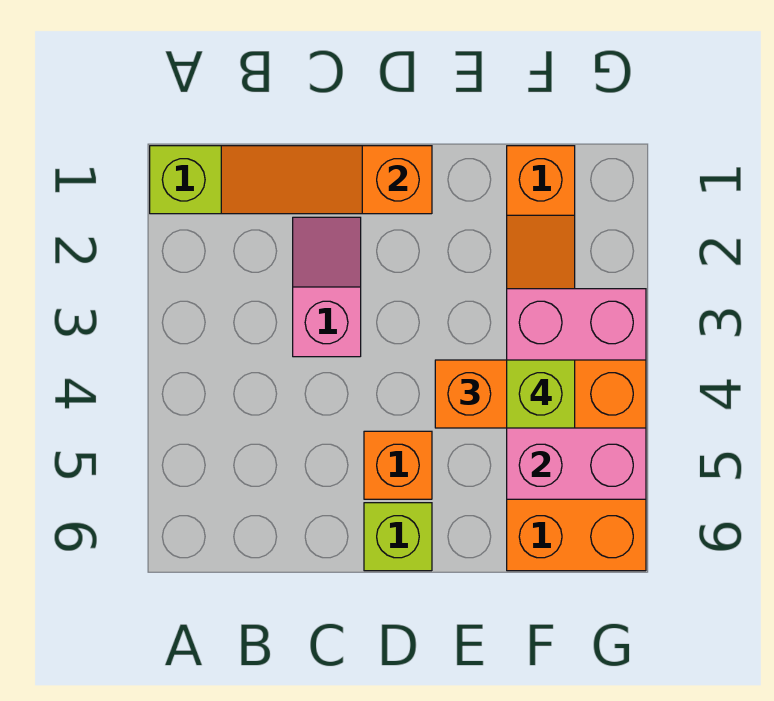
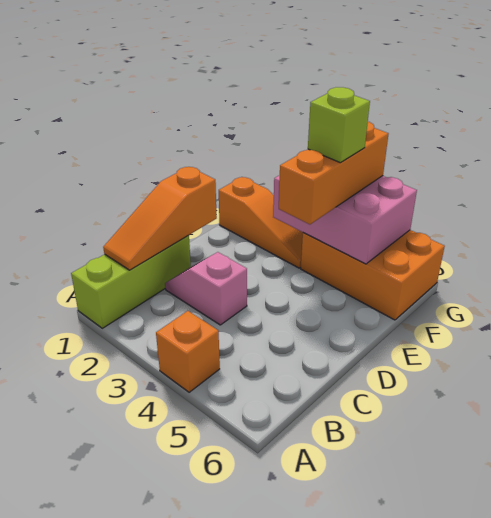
orange 1x1 brick [364,431,432,499] -> orange 1x1 brick moved to [156,311,220,392]
lime 1x1 brick [364,503,432,571] -> none

